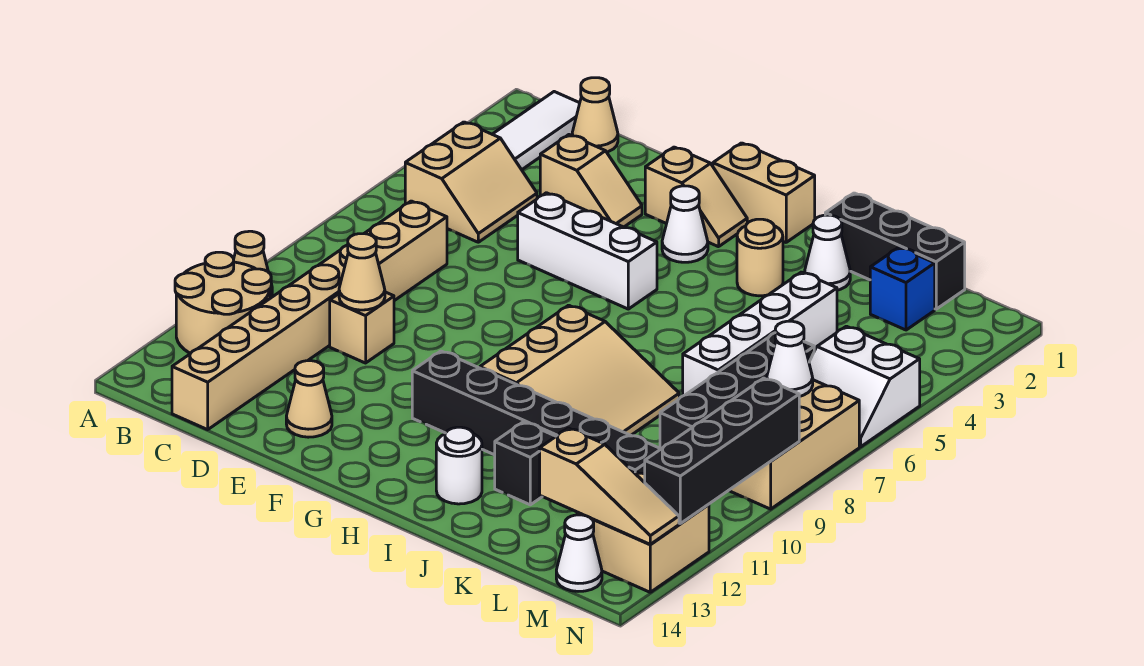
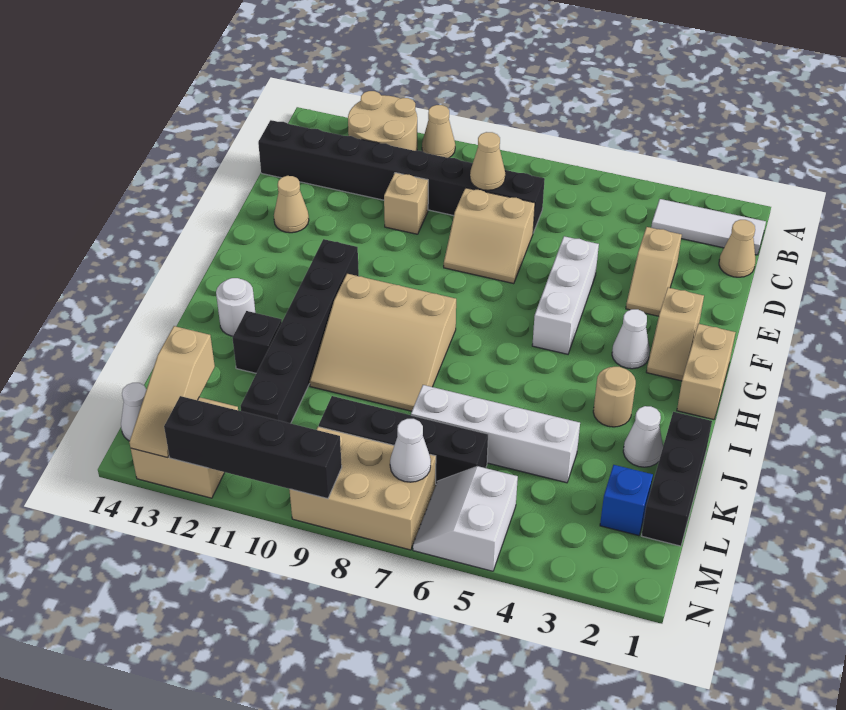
tan 2x2 slope [405,122,537,242] -> tan 2x2 slope moved to [444,188,535,284]
tan 1x8 brick [172,201,447,430] -> black 1x8 brick [258,120,545,233]
tan 1x1 cone [339,234,385,310] -> tan 1x1 cone moved to [470,132,505,190]

